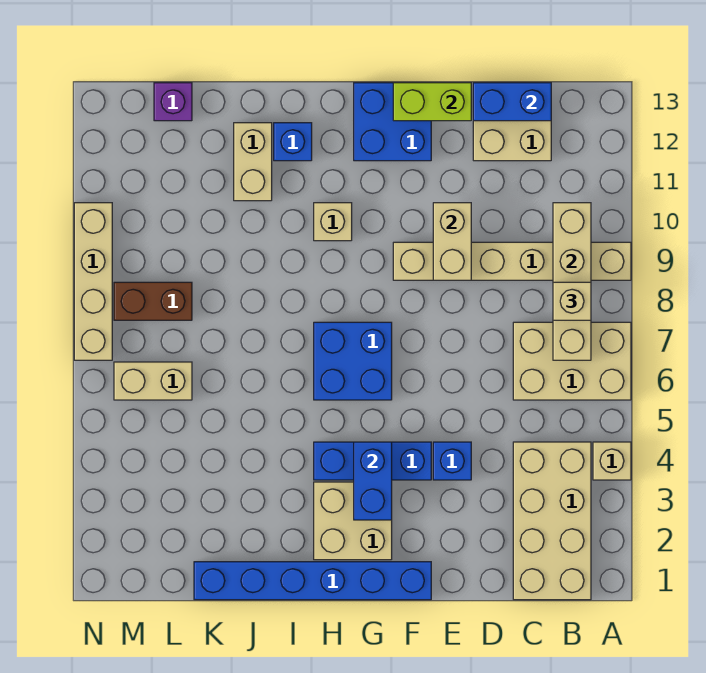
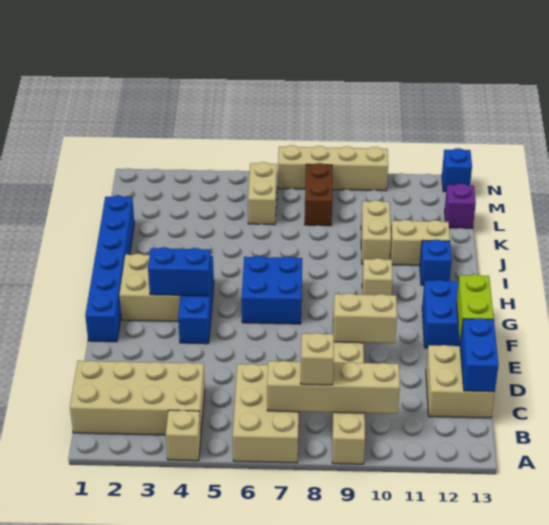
blue 1x1 brick [433,442,471,480] -> blue 1x1 brick moved to [442,148,472,192]
none -> tan 1x2 brick [361,200,391,264]

